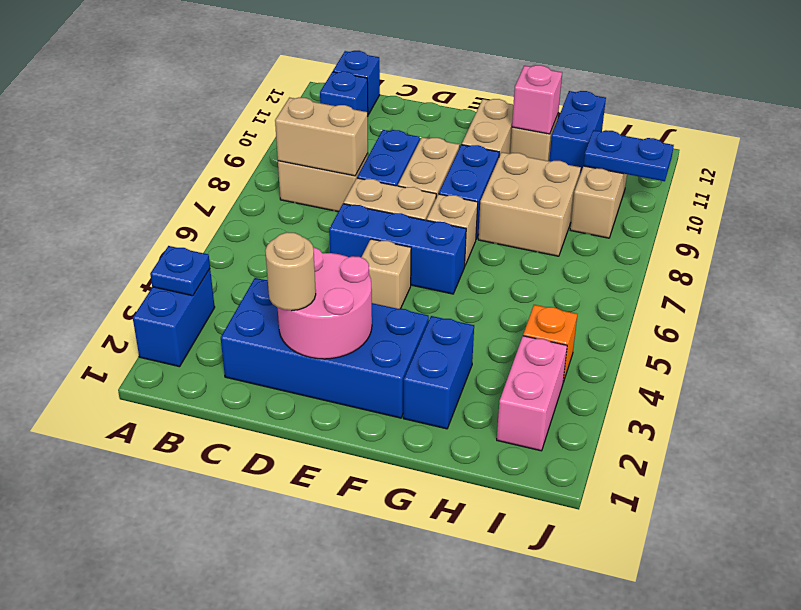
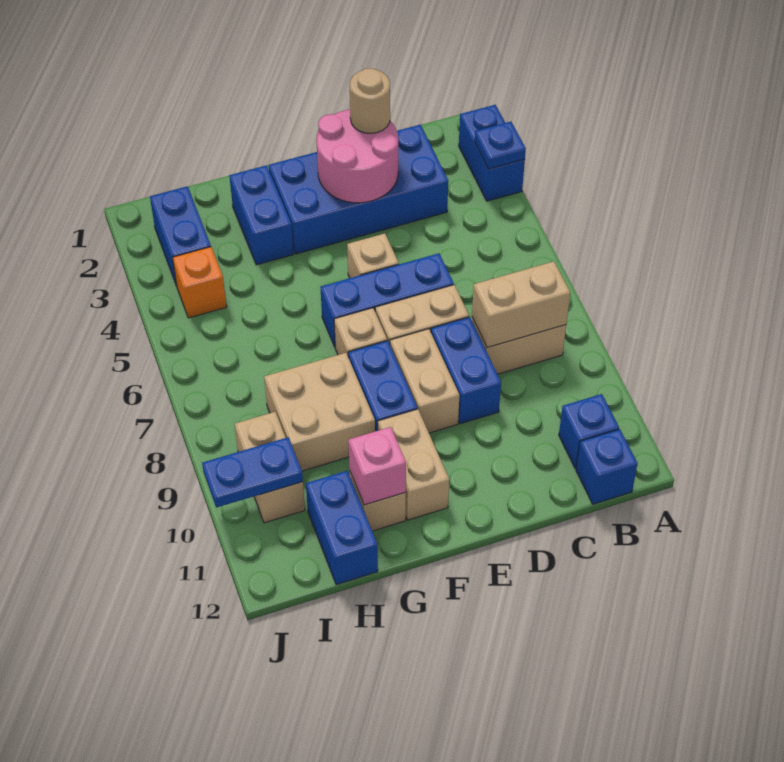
pink 1x2 brick [497,336,567,451] -> blue 1x2 brick [150,186,211,285]

